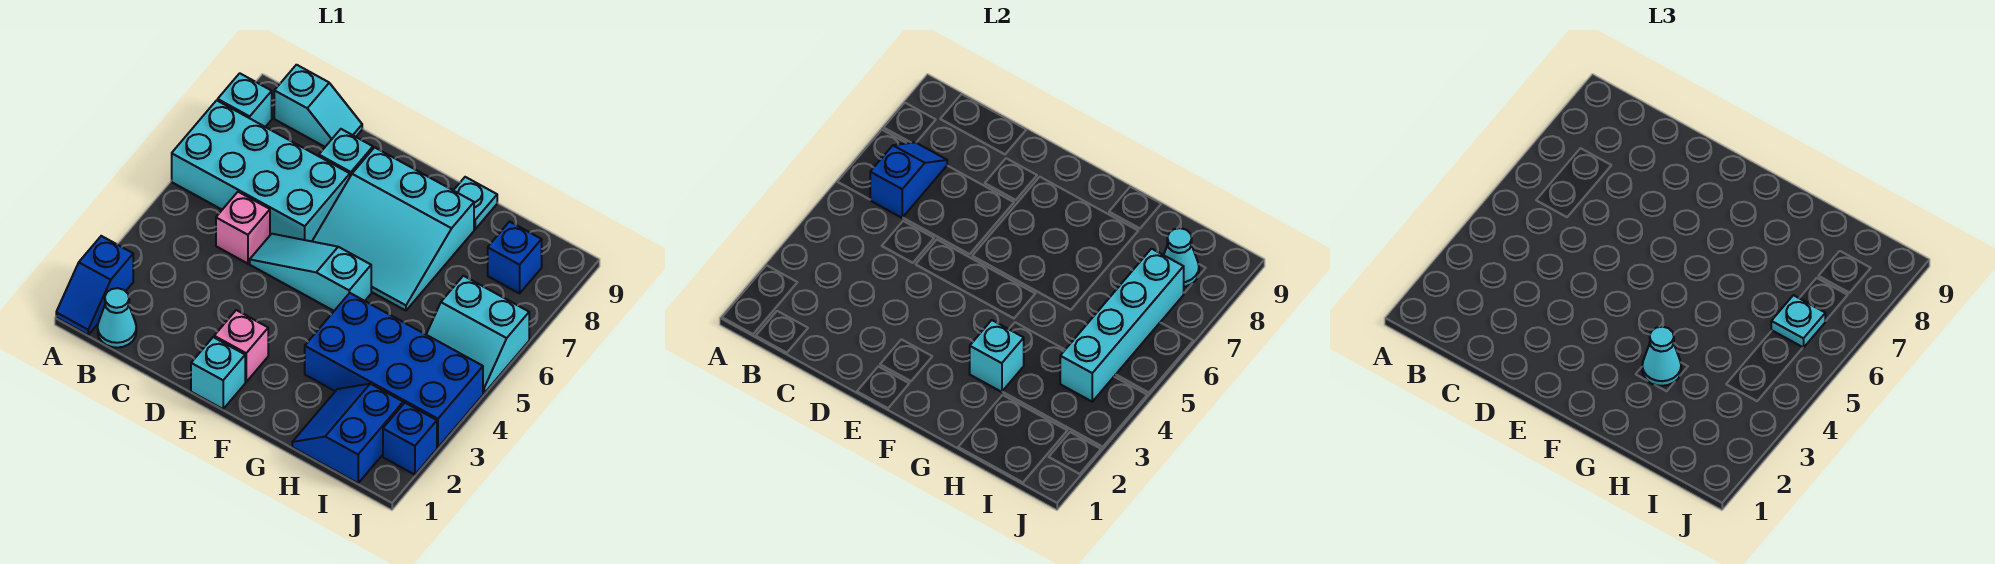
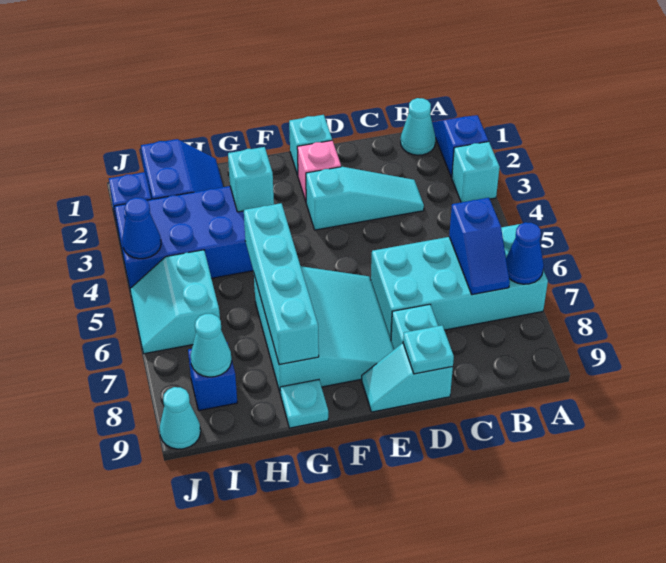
none -> blue 1x1 cone [506,222,544,284]
cyan 1x1 brick [218,73,272,127] -> cyan 1x1 brick moved to [452,142,500,202]
cyan 1x2 slope [274,65,362,147] -> cyan 1x2 slope moved to [362,343,453,412]
pink 1x1 brick [216,192,270,264] -> none
cyan 1x3 slope [250,234,371,311] -> cyan 1x3 slope moved to [306,167,424,230]
cyan 3x3 slope [312,147,474,311] -> cyan 3x3 slope turned to [254,266,394,395]
cyan 1x1 cone [1642,327,1681,386] -> cyan 1x1 cone moved to [160,387,200,449]
cyan 1x4 brick [1060,249,1184,401] -> cyan 1x4 brick moved to [244,203,319,365]
cyan 2x2 slope [426,276,529,393] -> cyan 2x2 slope turned to [130,250,220,354]
cyan 1x1 plate [1771,295,1825,348] -> cyan 1x1 plate moved to [403,325,454,374]
none -> blue 1x1 cone [122,197,161,259]

